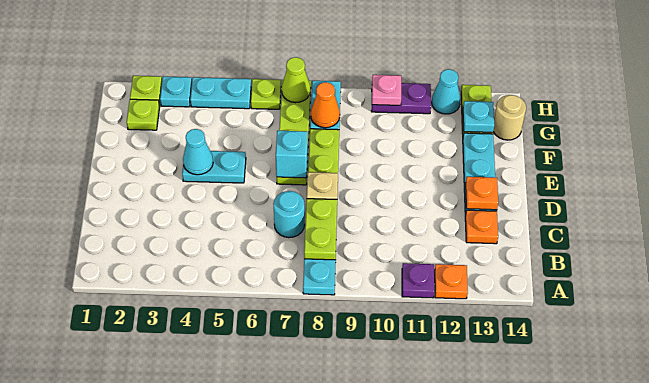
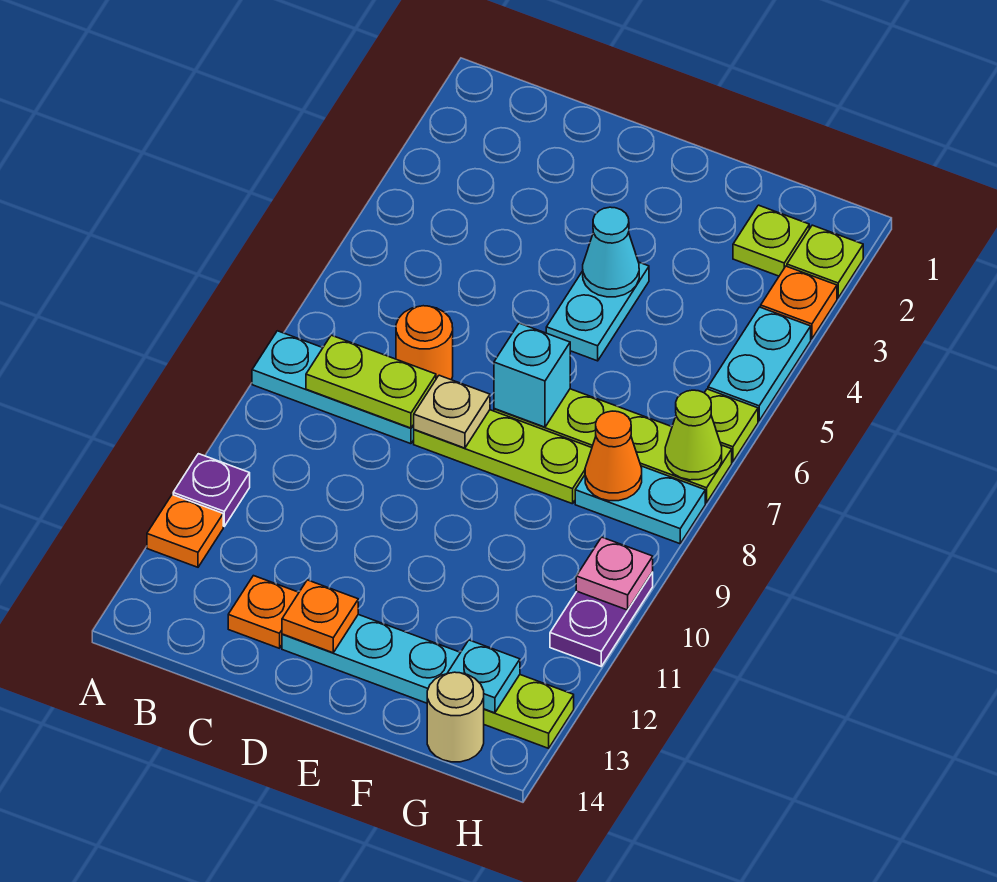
cyan 1x1 round brick [273,191,305,238] -> orange 1x1 round brick [396,306,453,380]
cyan 1x1 plate [160,76,192,107] -> orange 1x1 plate [761,266,837,339]
cyan 1x1 cone [432,69,461,114] -> none

